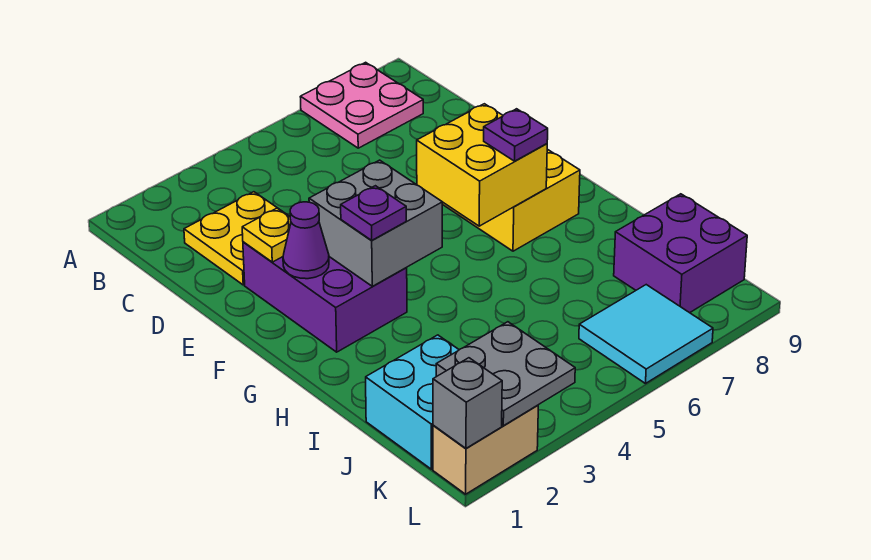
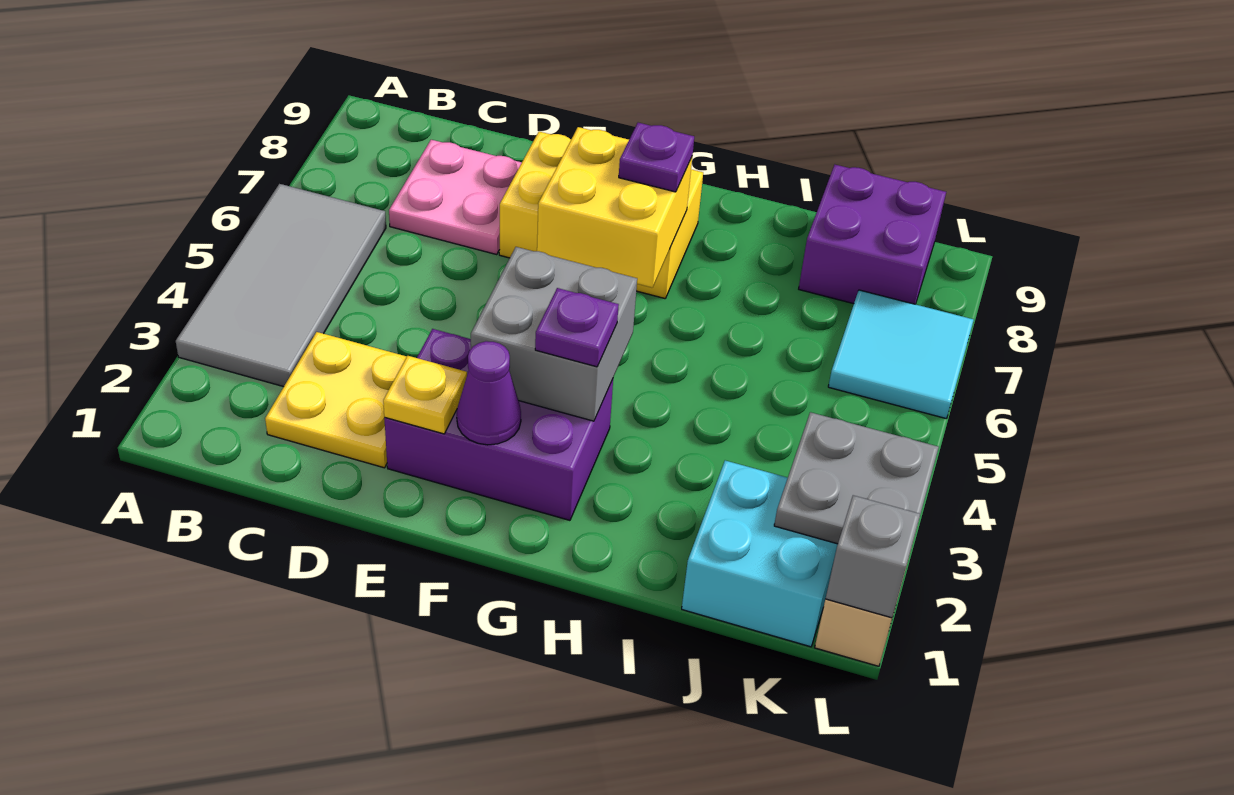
none -> grey 2x4 tile [176,184,386,387]
pink 2x2 plate [300,62,423,148] -> pink 2x2 plate moved to [389,140,522,254]

